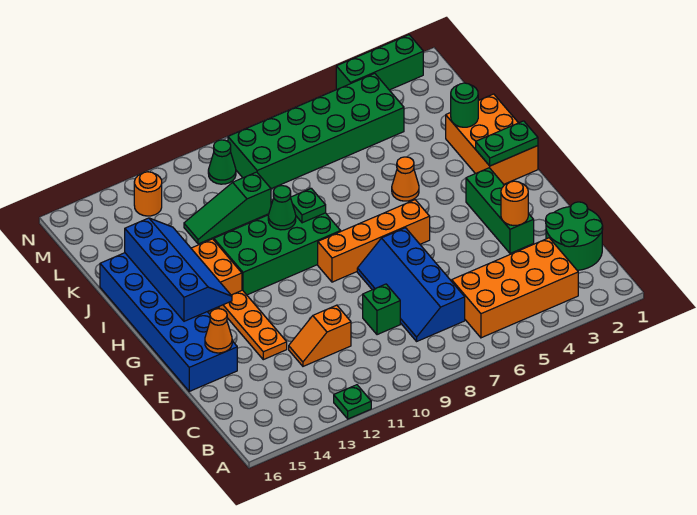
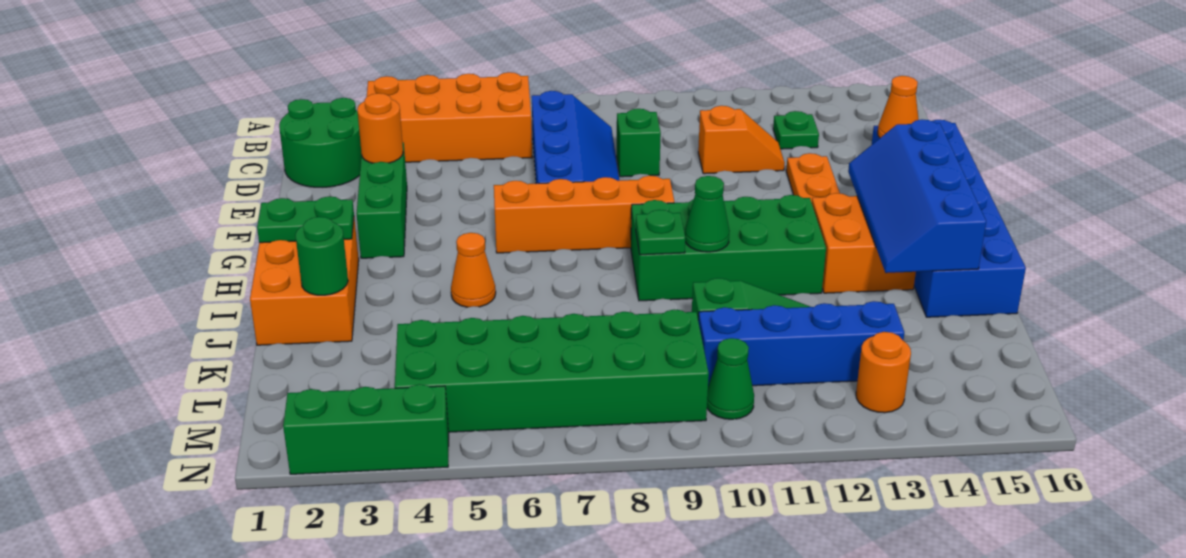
green 1x1 plate [334,385,371,419] -> green 1x1 plate moved to [773,111,819,149]
none -> blue 1x4 brick [698,301,904,386]

